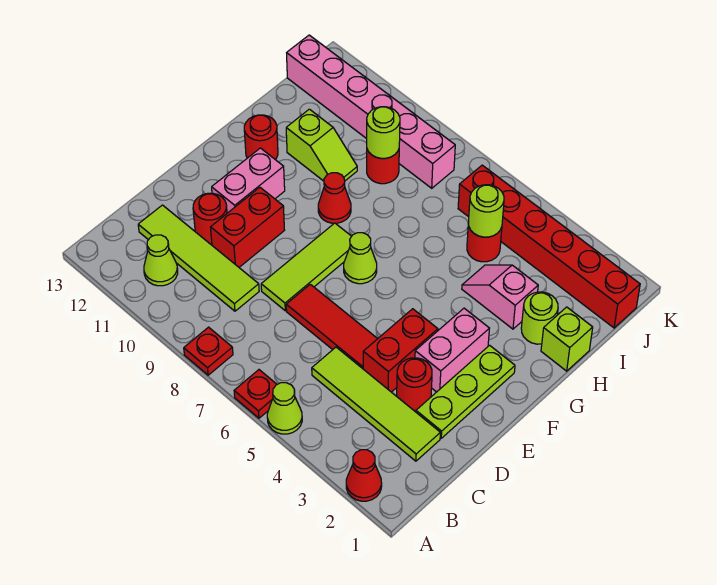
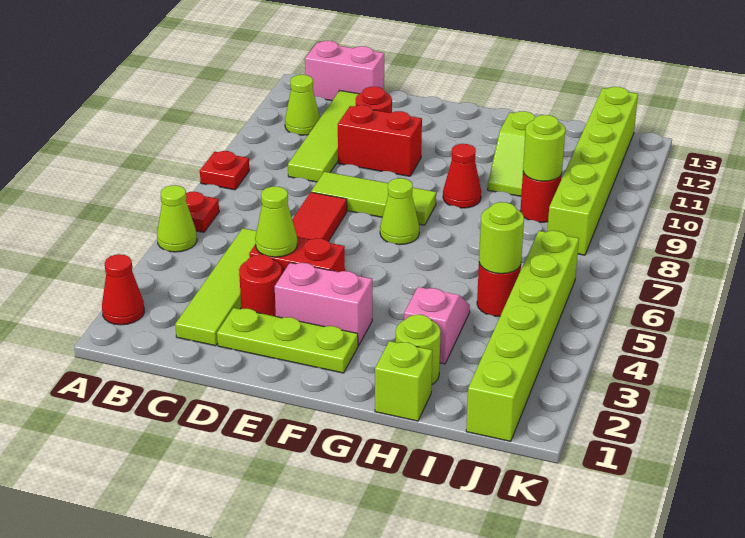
none -> lime 1x1 cone [255,186,297,257]
pink 1x2 brick [212,148,285,213] -> pink 1x2 brick moved to [305,41,384,101]
red 1x1 round brick [244,115,278,159] -> none
red 1x6 brick [458,165,640,328] -> lime 1x6 brick [466,231,579,441]
pink 1x6 brick [287,35,455,188] -> lime 1x6 brick [547,87,638,255]

